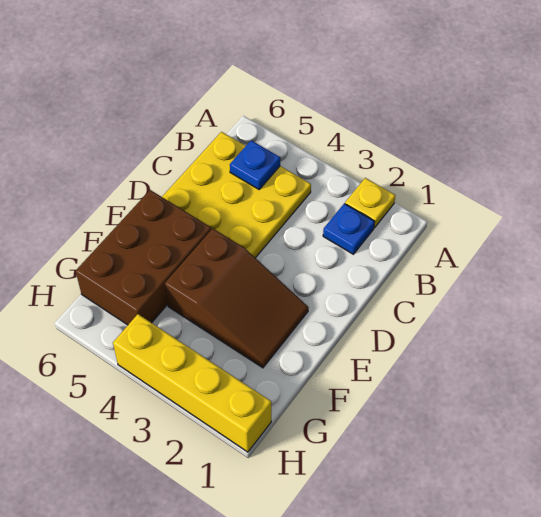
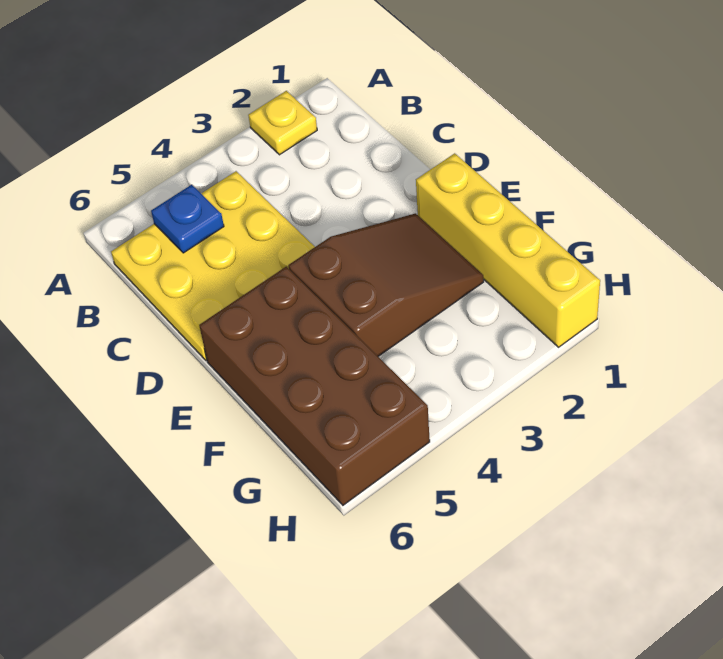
blue 1x1 plate [323,204,375,254] -> none
brown 2x3 brick [76,190,211,325] -> brown 2x4 brick [199,267,430,505]
yellow 1x4 brick [113,314,271,452] -> yellow 1x4 brick turned to [416,153,600,347]

